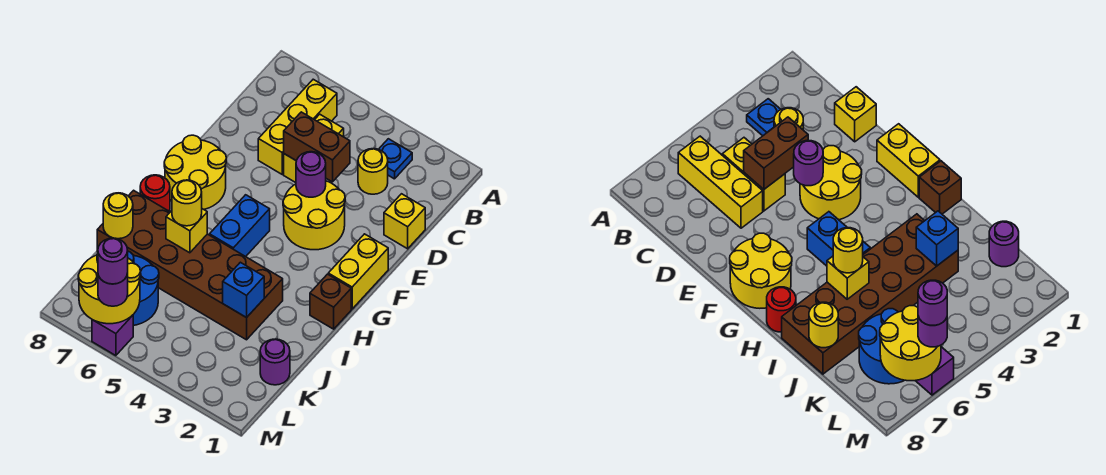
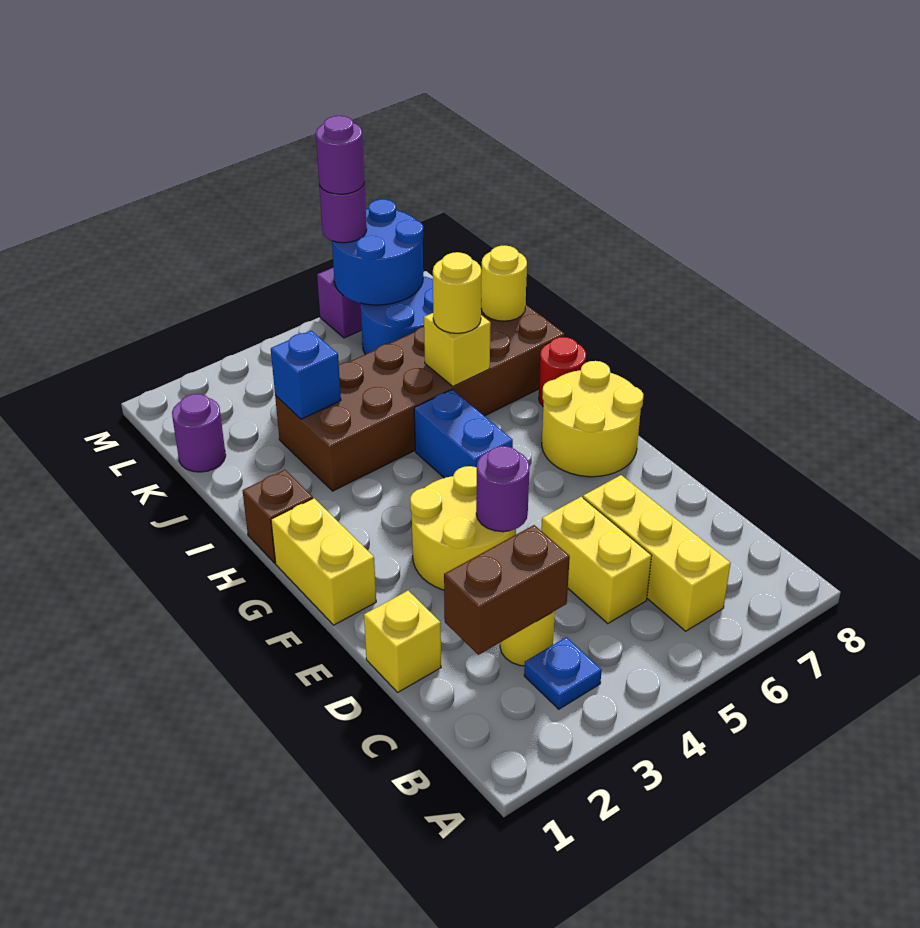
brown 1x2 brick [284,112,350,182] -> brown 1x2 brick moved to [444,525,570,655]
yellow 2x2 round brick [78,254,141,324] -> blue 2x2 round brick [332,199,424,305]

